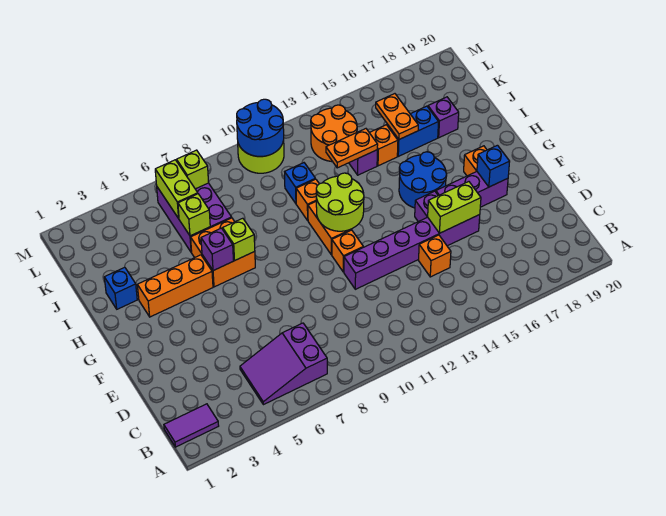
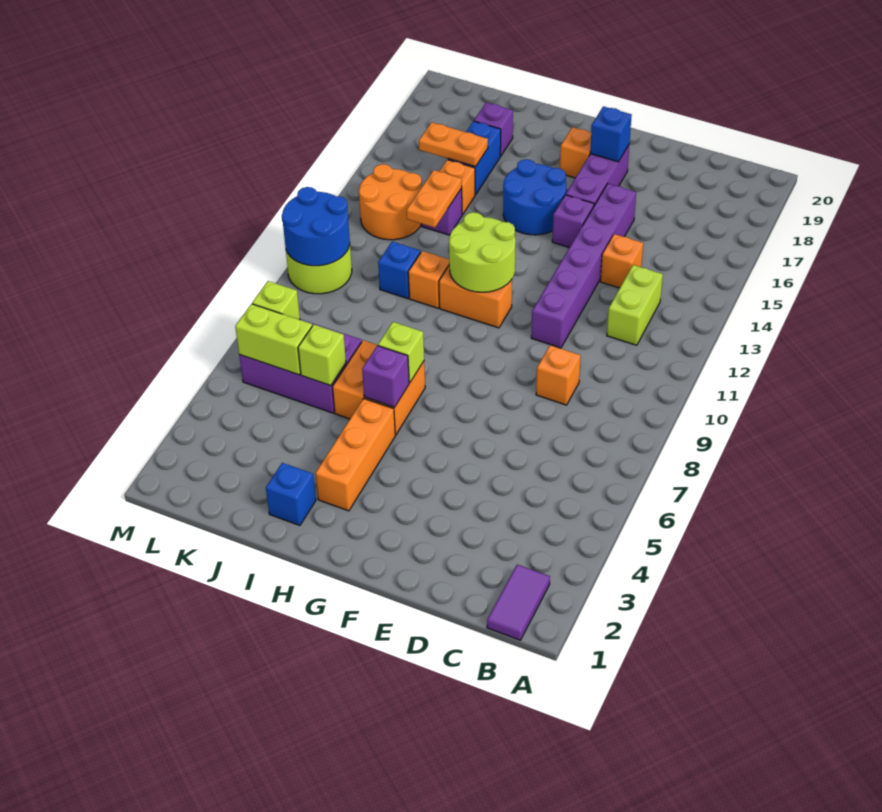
purple 2x3 slope [240,323,327,405] -> none
lime 1x2 brick [428,182,481,233] -> lime 1x2 brick moved to [607,265,663,345]
orange 1x1 brick [332,230,363,272] -> orange 1x1 brick moved to [536,345,581,405]

